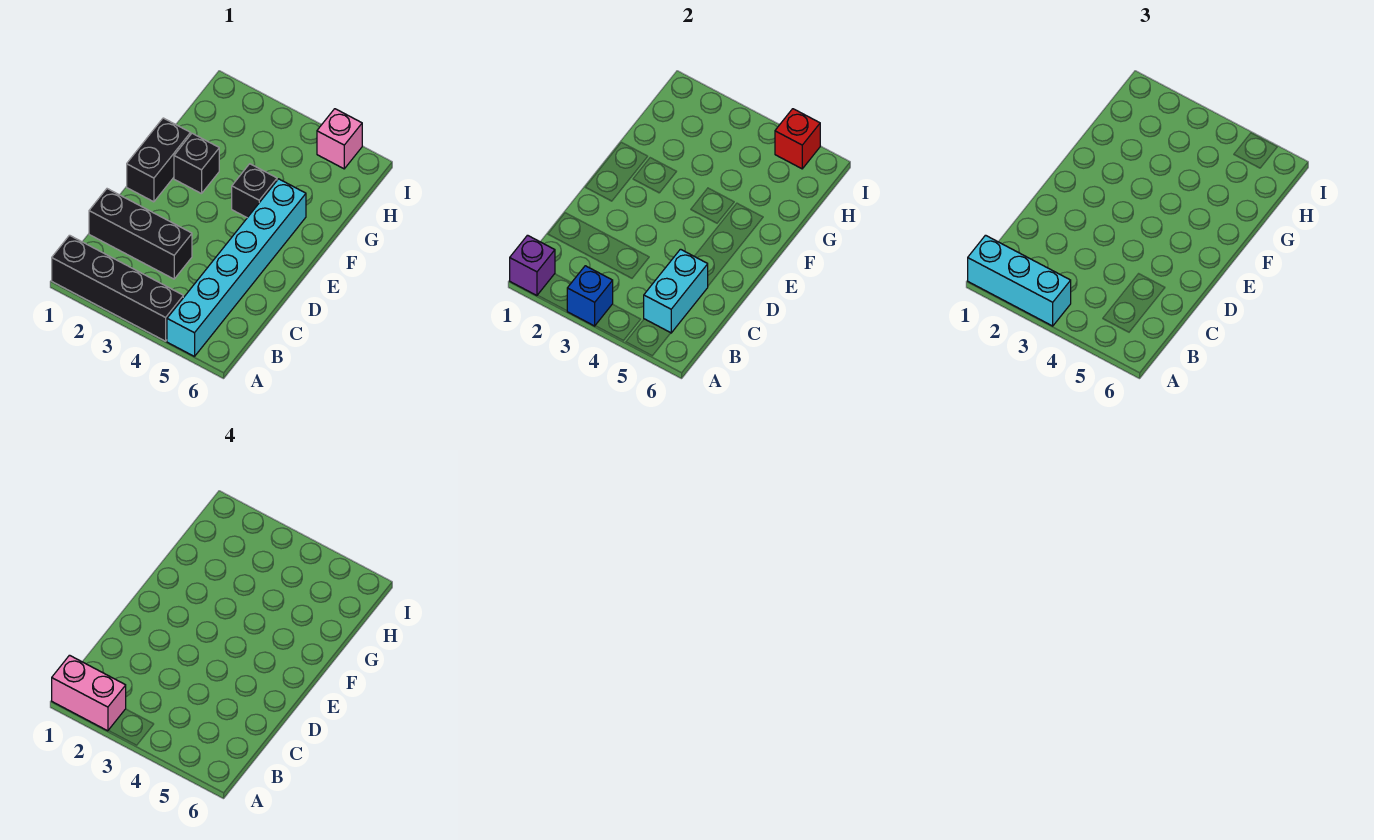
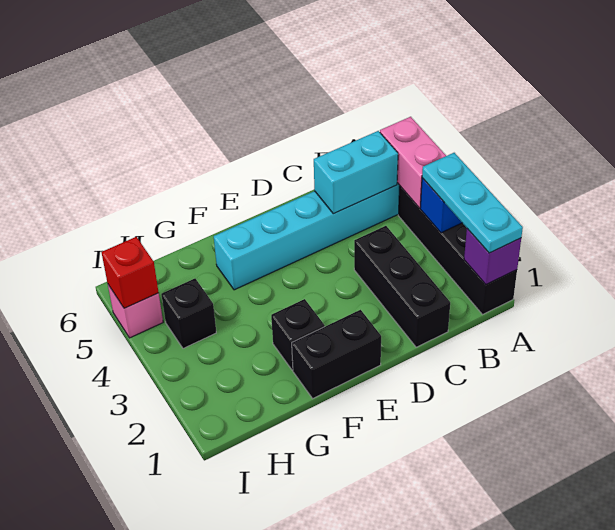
cyan 1x3 brick [968,235,1071,326] -> cyan 1x3 plate [422,153,523,253]
pink 1x2 brick [52,655,126,731] -> pink 1x2 brick moved to [380,117,446,208]
black 1x1 brick [232,164,277,218] -> black 1x1 brick moved to [161,279,216,348]

